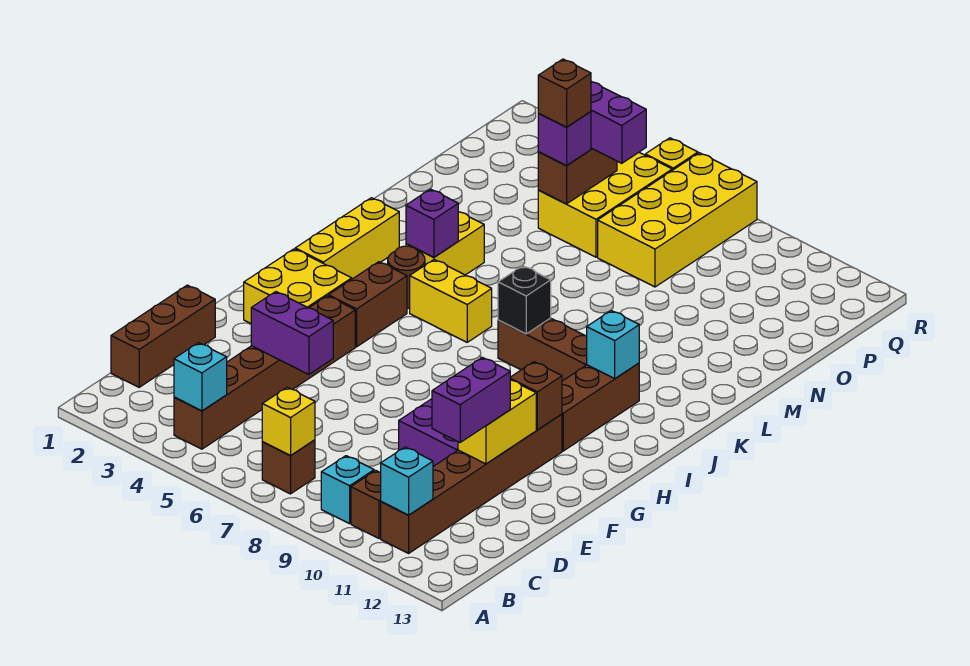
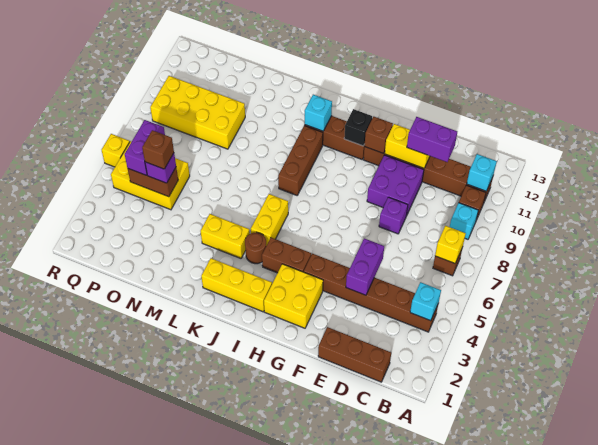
black 1x1 brick [498,266,551,334] -> black 1x1 brick moved to [344,109,372,146]
purple 1x1 brick [406,189,458,257] -> purple 1x1 brick moved to [379,197,408,234]
yellow 2x4 brick [598,153,757,287] -> yellow 2x4 brick moved to [150,76,245,149]

